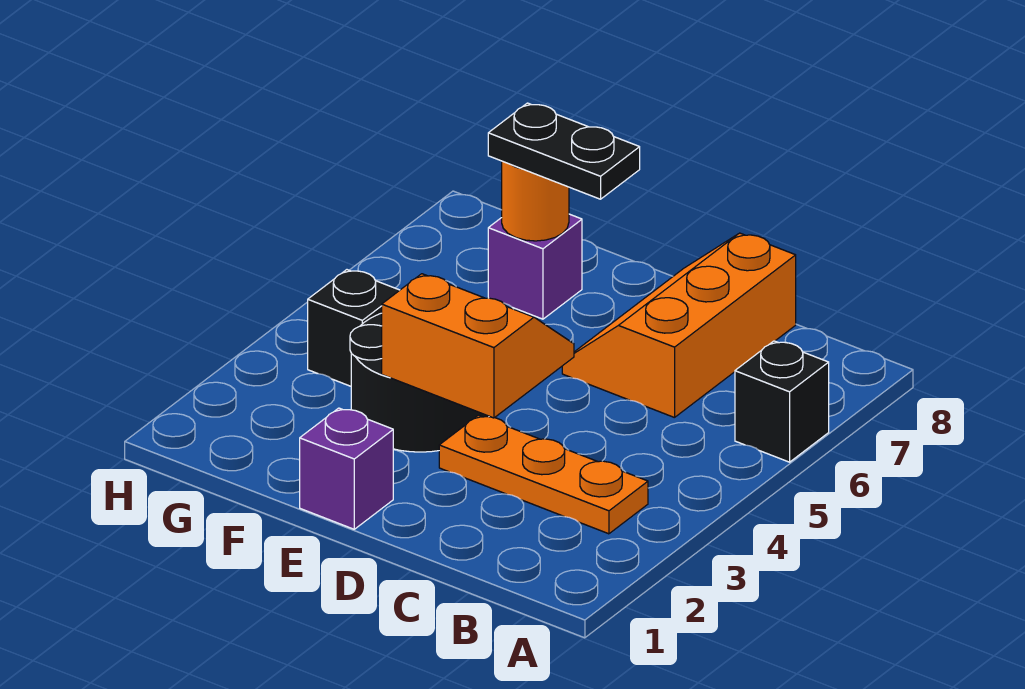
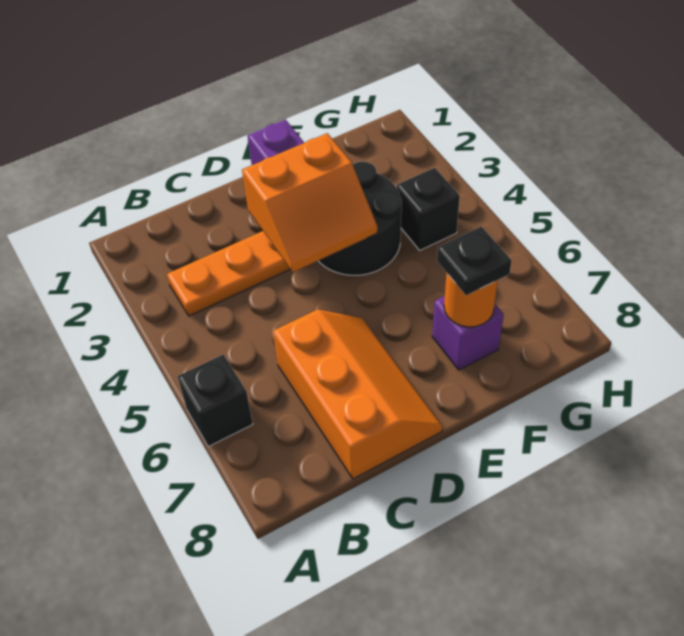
black 1x2 plate [488,103,640,199] -> black 1x1 plate [437,226,512,295]

